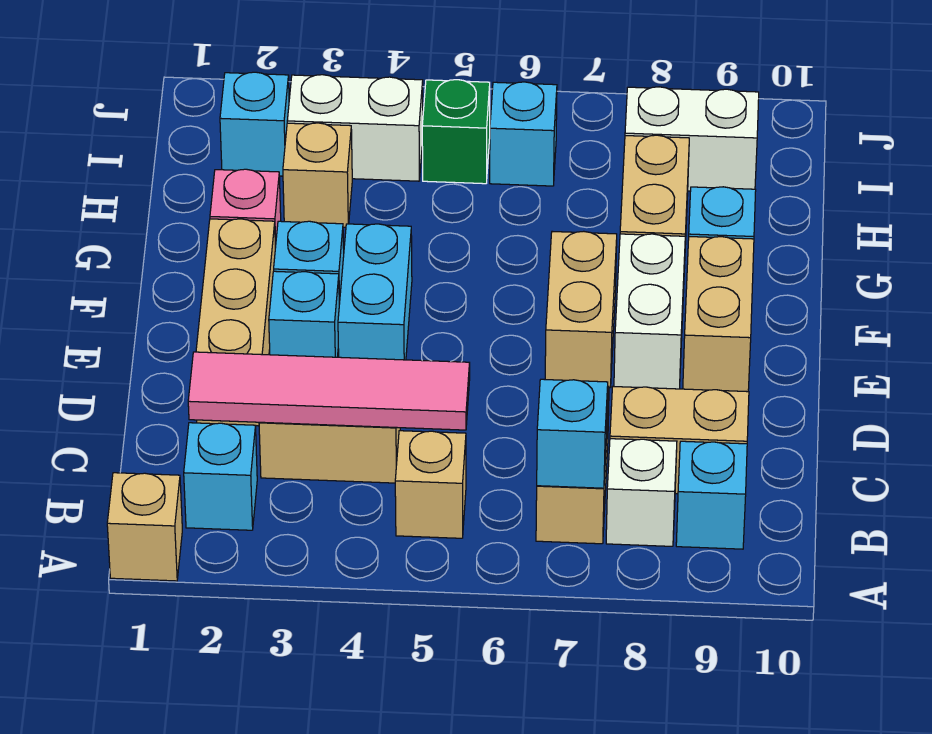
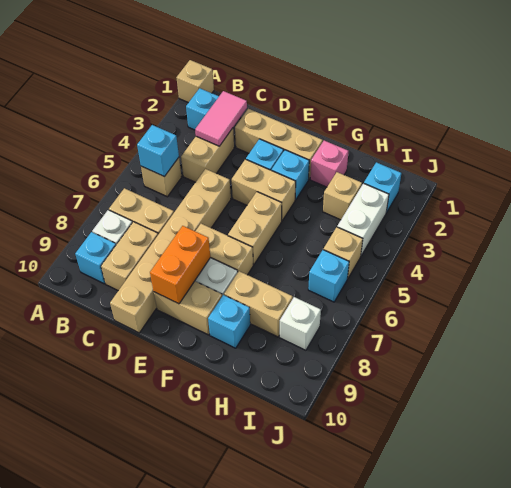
cyan 1x1 brick [537,379,608,488] -> cyan 1x1 brick moved to [137,125,179,177]
pink 1x4 tile [188,352,470,430] -> pink 1x2 tile [195,91,247,146]
none -> tan 1x6 brick [110,169,231,333]
cyan 1x2 brick [338,224,412,360] -> tan 1x2 brick [232,159,296,221]
none -> orange 1x2 brick [150,226,210,304]
none -> tan 1x2 brick [228,192,282,265]
green 1x1 brick [422,80,490,184] -> tan 1x1 brick [323,227,363,279]
white 1x2 brick [625,87,759,191] -> white 1x1 brick [280,297,321,350]

